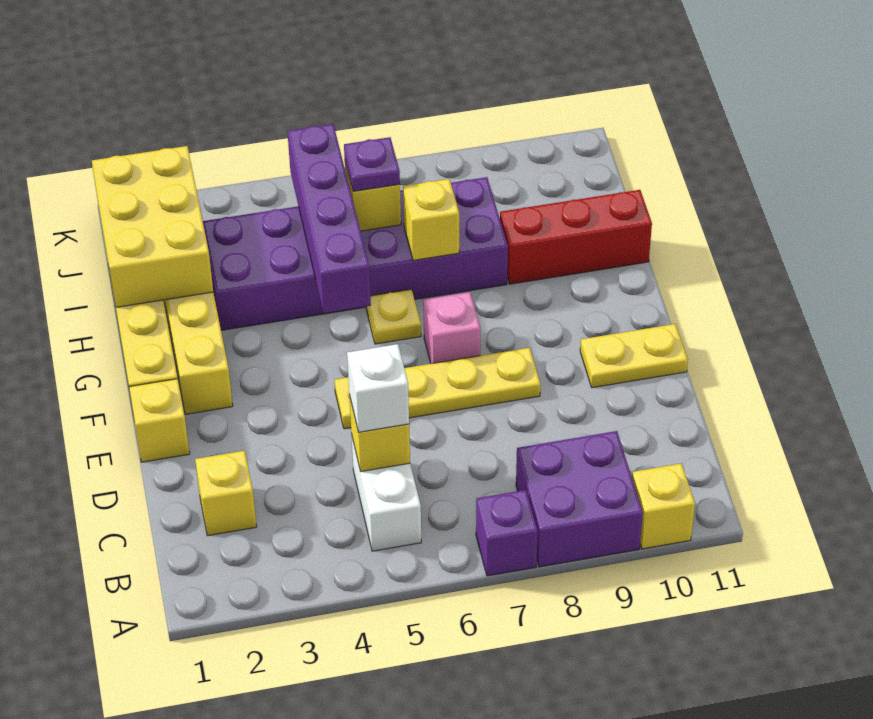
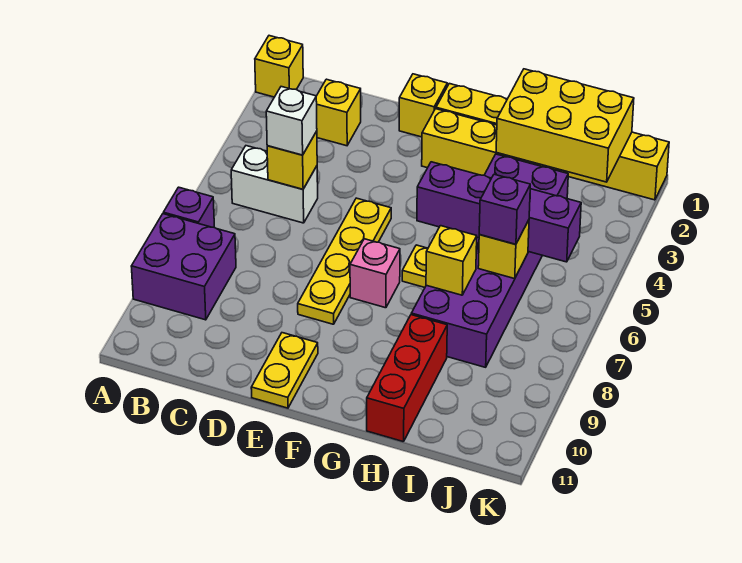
yellow 1x1 brick [632,463,695,549] -> yellow 1x1 brick moved to [255,36,303,97]
purple 1x1 plate [344,137,400,191] -> purple 1x1 brick [479,174,530,244]

